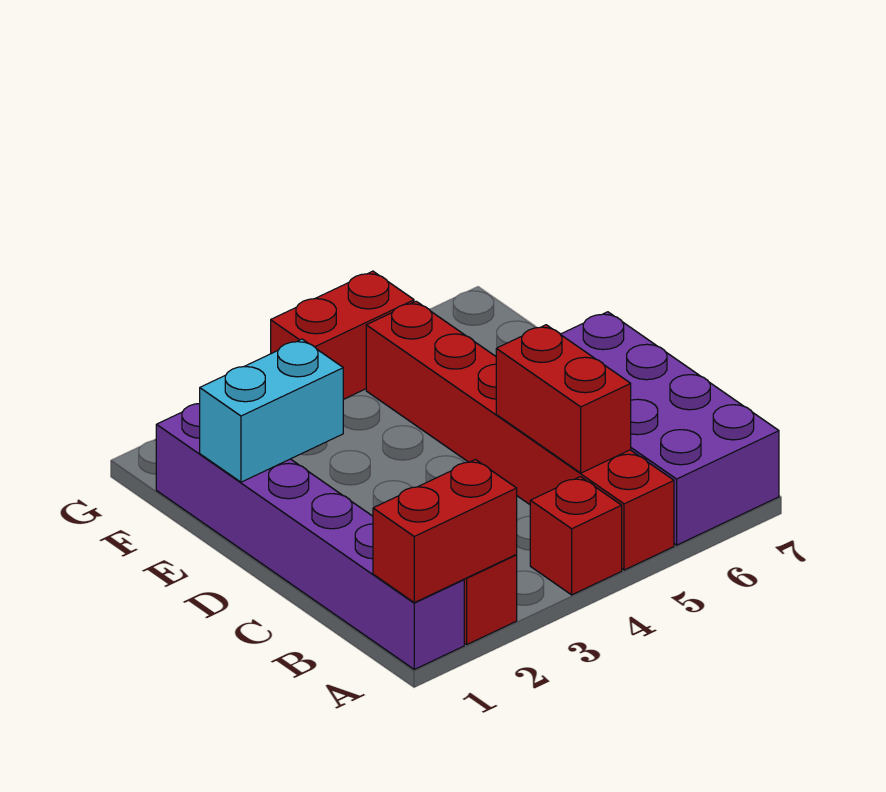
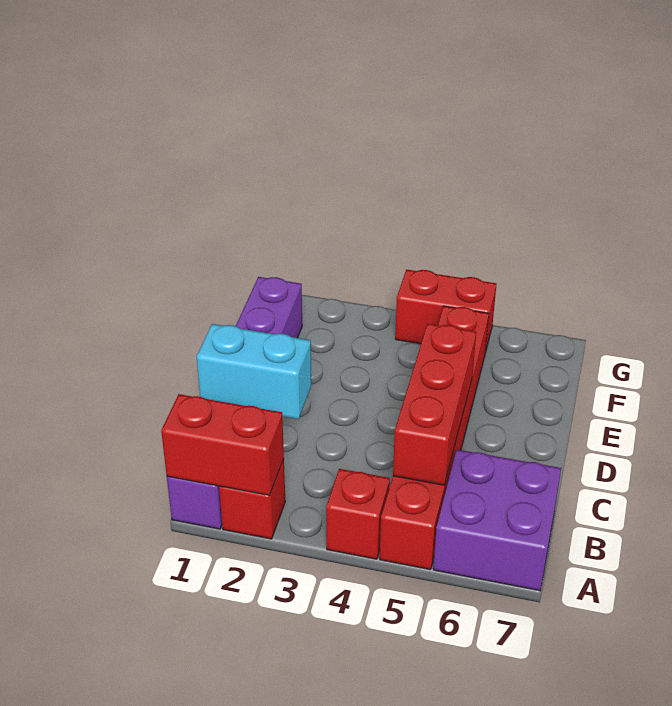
purple 2x4 brick [560,312,779,545] -> purple 2x2 brick [433,450,561,591]
red 1x2 brick [496,325,631,473] -> red 1x3 brick [393,324,476,485]
cyan 1x2 brick [200,339,343,482] -> cyan 1x2 brick moved to [197,324,311,419]

